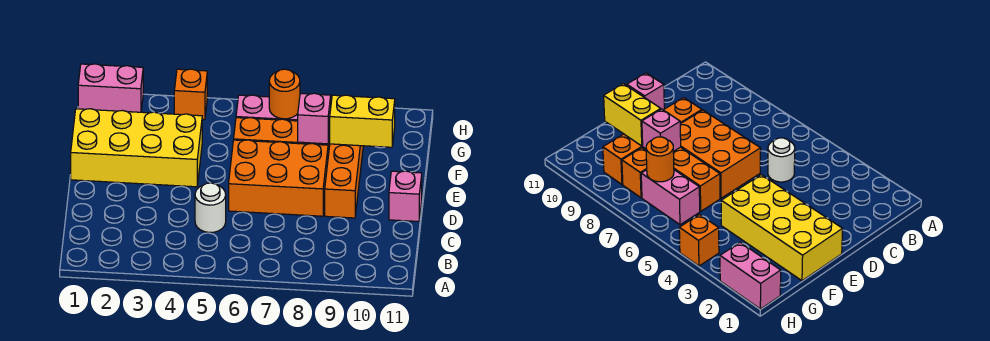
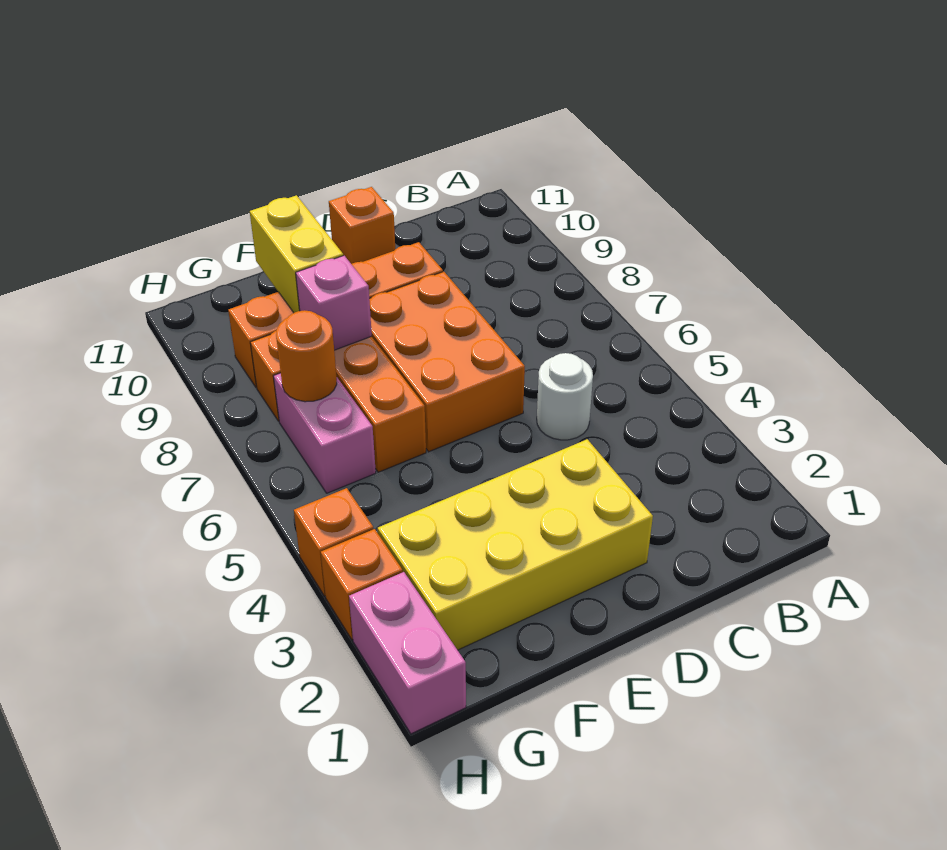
pink 1x1 brick [389,171,422,222] -> orange 1x1 brick [329,187,395,264]
yellow 2x4 brick [71,109,202,187] -> yellow 2x4 brick turned to [377,439,653,650]
none -> orange 1x1 brick [321,529,403,640]

